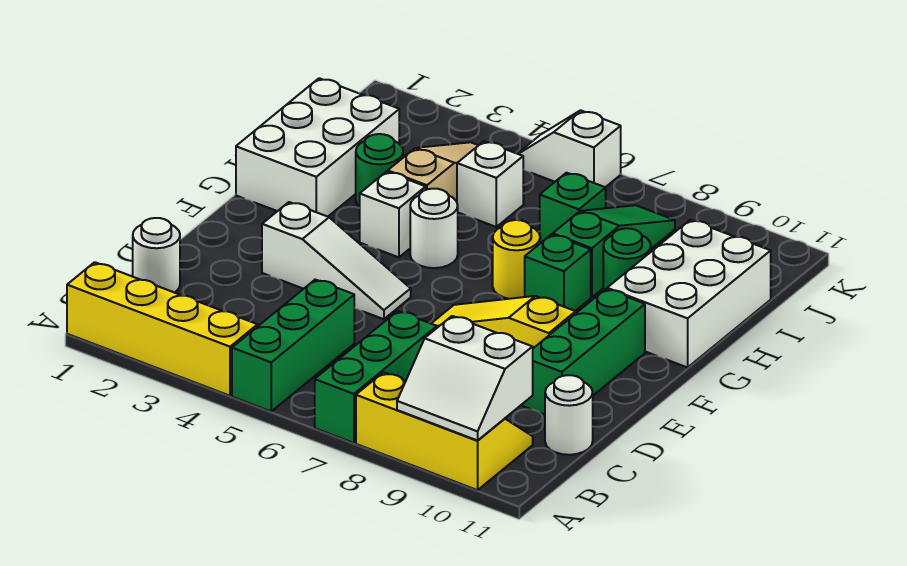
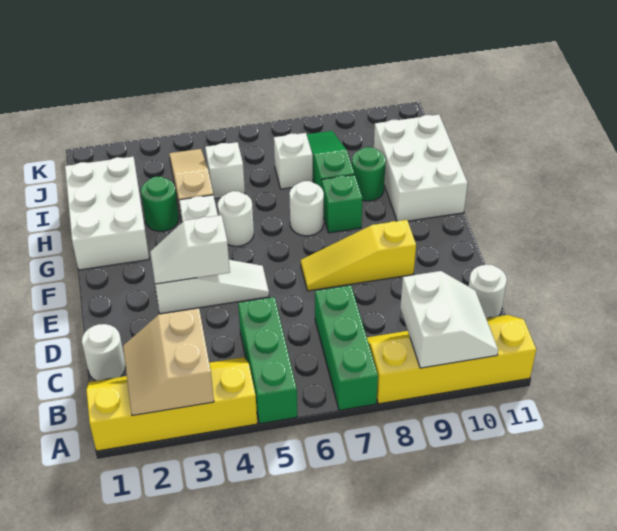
none -> tan 2x2 slope [123,308,214,416]
yellow 2x3 slope [356,372,533,490] -> yellow 2x4 slope [367,315,536,404]
white 2x2 slope [397,316,533,441] -> white 2x2 slope turned to [400,271,498,368]
green 1x3 brick [523,289,645,414] -> none
yellow 1x1 round brick [493,220,540,299] -> white 1x1 round brick [289,181,324,236]
green 1x1 brick [540,173,606,243] -> white 1x1 brick [274,133,313,189]
white 1x2 slope [518,110,621,187] -> white 1x2 slope moved to [150,215,230,284]

